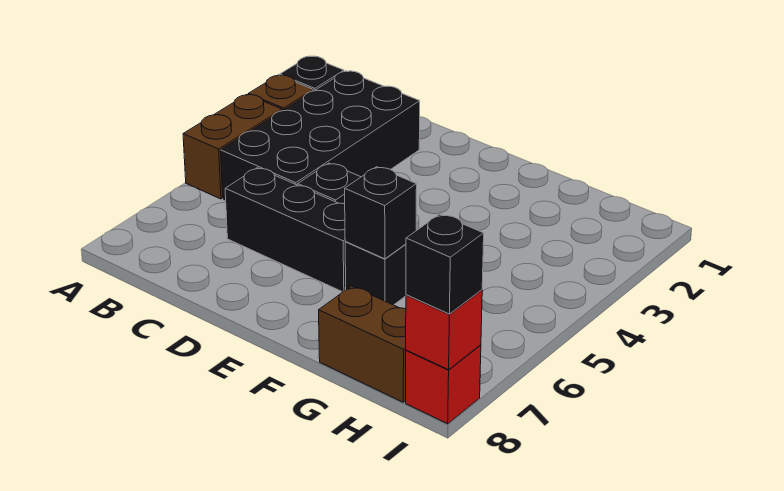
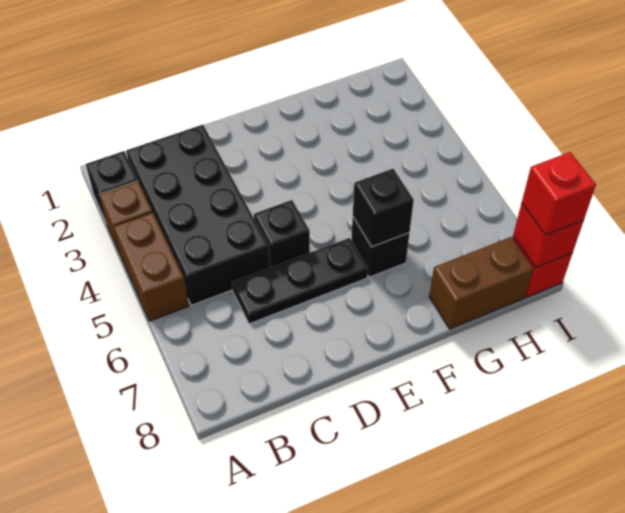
black 1x3 brick [225,168,346,292] -> black 1x3 plate [232,238,368,324]
black 1x1 brick [406,214,484,314] -> red 1x1 brick [522,152,596,235]

